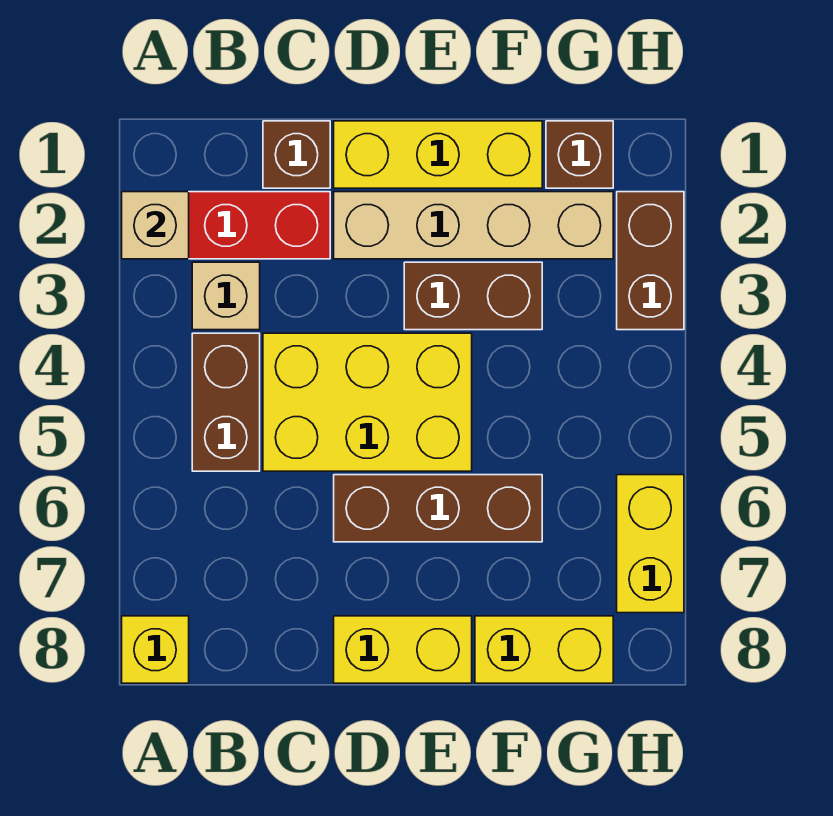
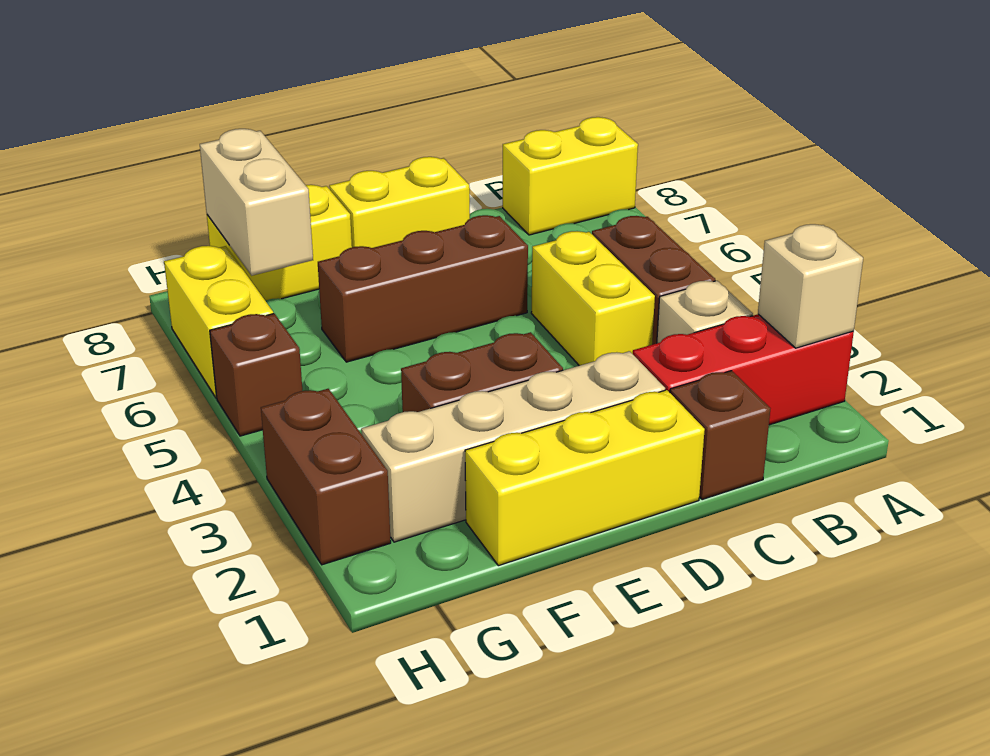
yellow 1x1 brick [122,616,189,683] -> yellow 1x2 brick [503,117,638,235]
yellow 2x3 brick [263,333,472,471] -> yellow 1x2 brick [531,231,655,366]
brown 1x1 brick [546,121,613,188] -> brown 1x1 brick moved to [210,314,302,436]
none -> tan 1x2 brick [200,129,313,275]

